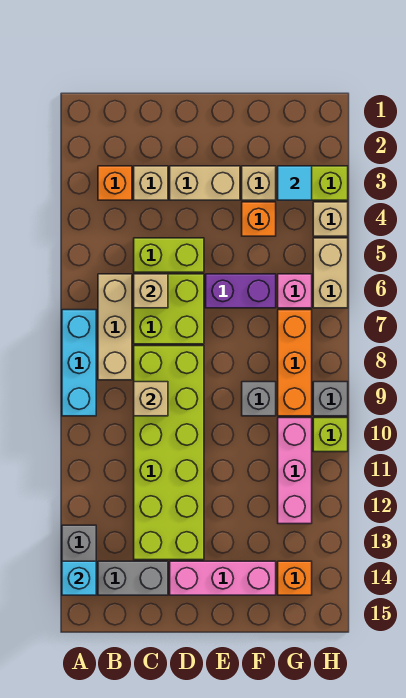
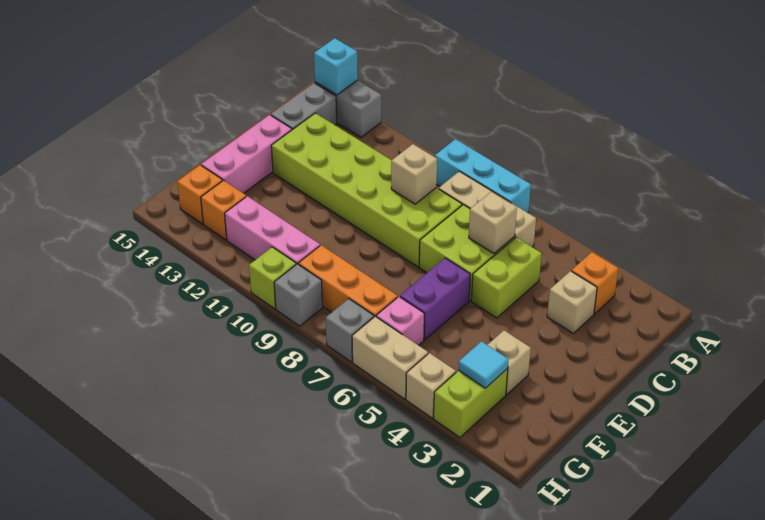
tan 1x2 brick [170,166,240,200] -> none
orange 1x1 brick [242,202,276,236] -> orange 1x1 brick moved to [201,180,246,240]
grey 1x1 brick [242,382,276,416] -> grey 1x1 brick moved to [326,299,374,362]

